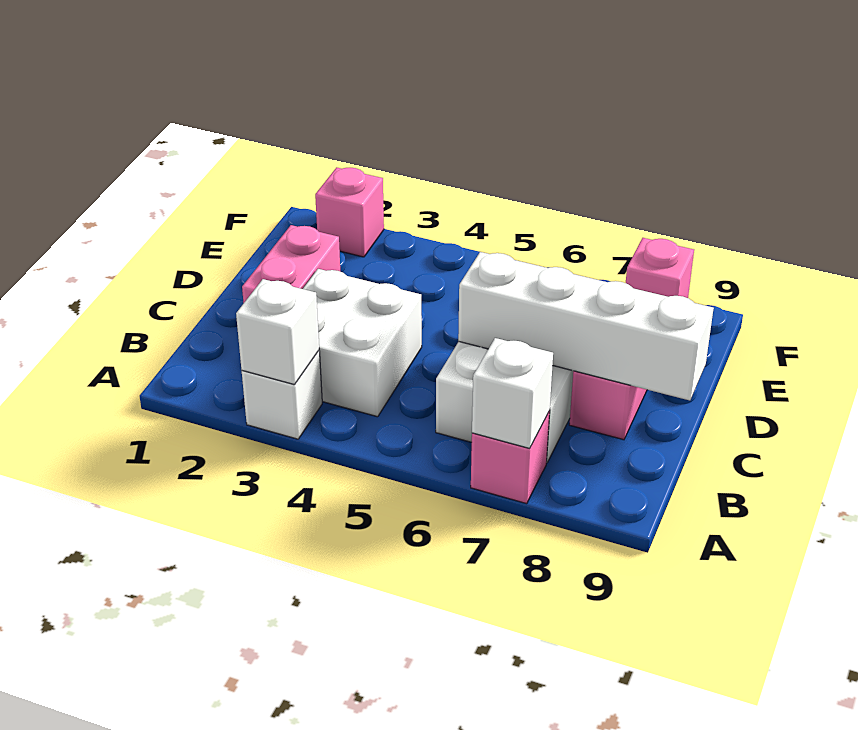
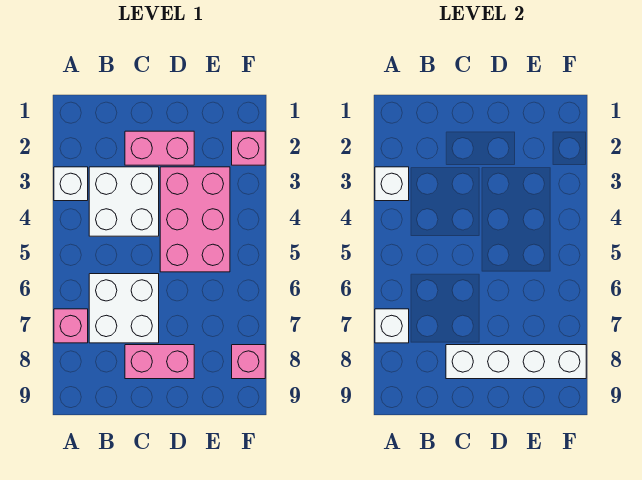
white 1x4 brick [458,252,714,400] -> white 1x4 brick turned to [446,345,586,379]
none -> pink 2x3 brick [160,167,230,272]

